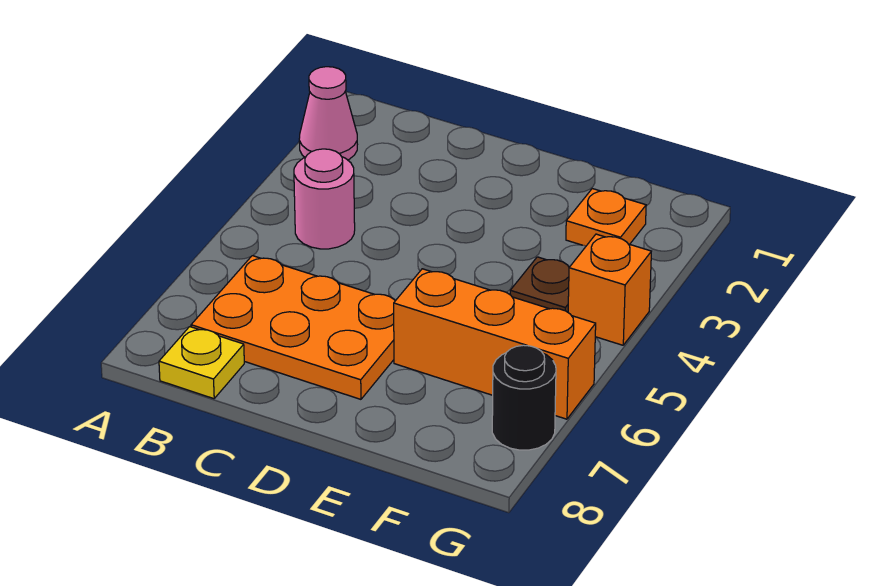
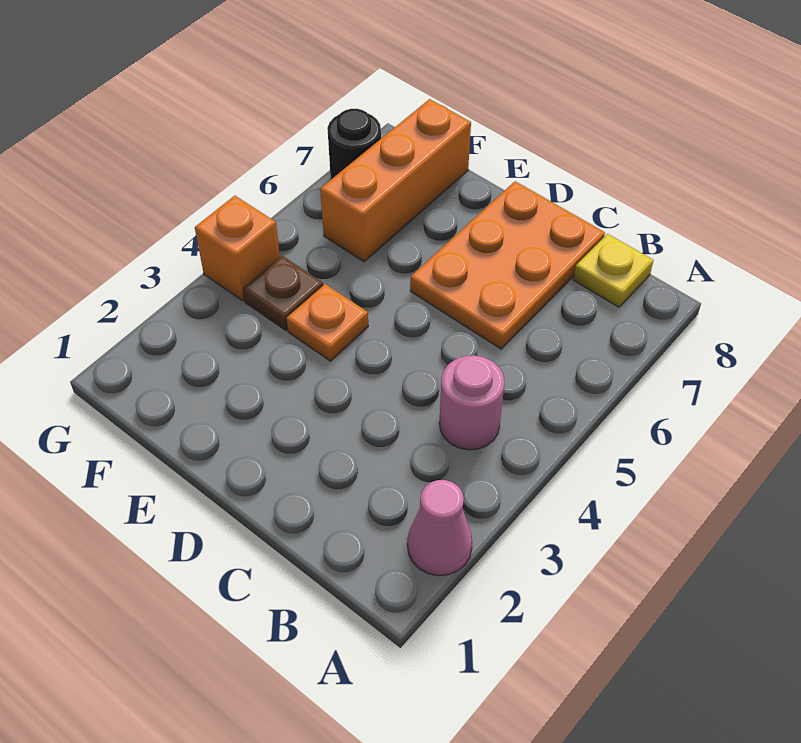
orange 2x3 plate [191,256,395,399] -> orange 2x3 plate turned to [410,181,605,349]
orange 1x3 brick [394,269,596,419] -> orange 1x3 brick turned to [320,99,471,262]
orange 1x1 plate [566,189,646,246] -> orange 1x1 plate moved to [287,284,368,361]

